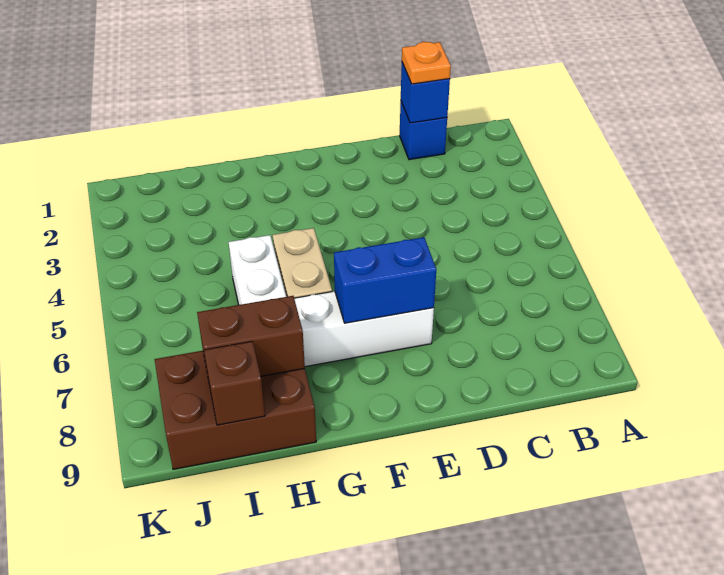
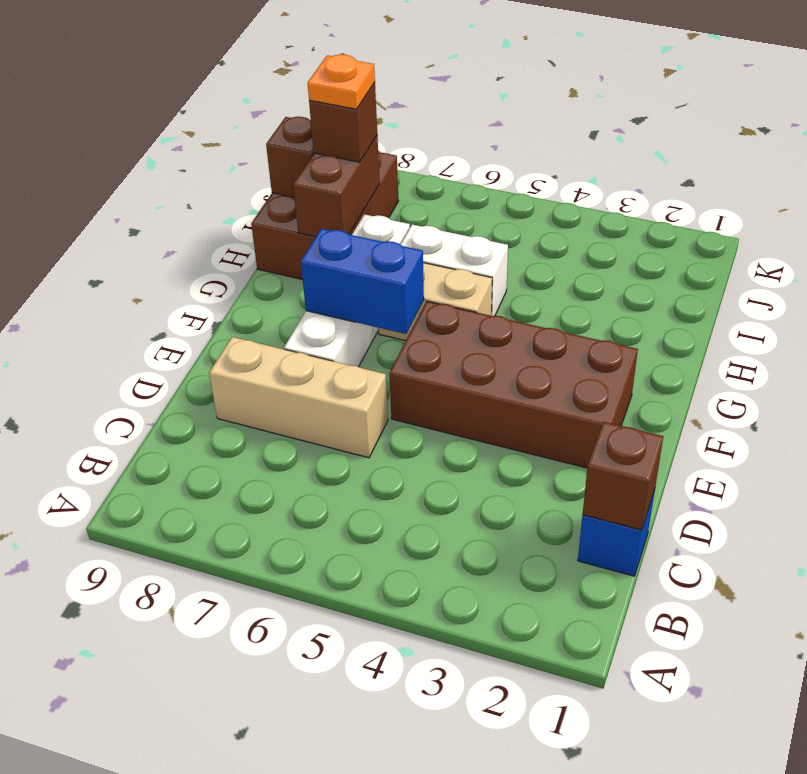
blue 1x1 brick [401,63,450,123] -> brown 1x1 brick [583,422,663,530]
orange 1x1 plate [402,42,451,84] -> orange 1x1 plate moved to [308,54,375,109]
none -> tan 1x3 brick [209,337,388,458]
none -> brown 2x4 brick [389,301,638,468]
blue 1x2 brick [334,237,436,323] -> blue 1x2 brick turned to [301,229,424,334]
none -> brown 1x1 brick [309,83,377,162]

